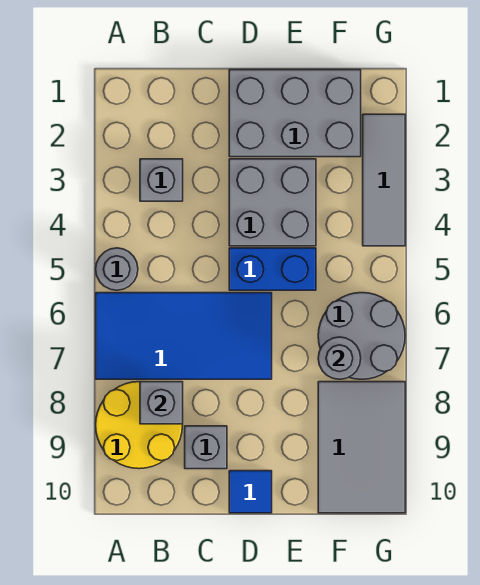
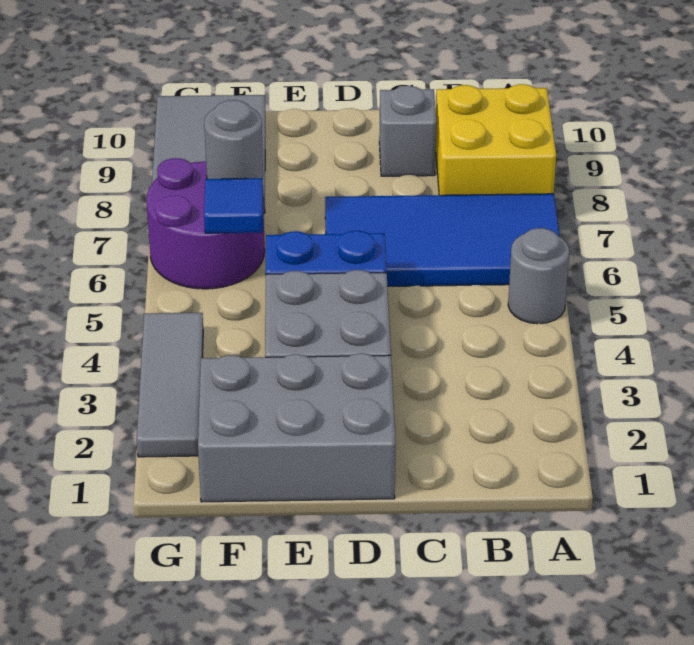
yellow 2x2 round brick [96,382,182,469] -> yellow 2x2 brick [436,84,556,195]
grey 1x1 brick [140,159,183,201] -> none
grey 1x1 brick [140,382,183,424] -> none
blue 1x1 tile [229,471,272,513] -> blue 1x1 tile moved to [204,178,263,233]
grey 2x2 round brick [318,293,405,379] -> purple 2x2 round brick [146,158,265,289]

